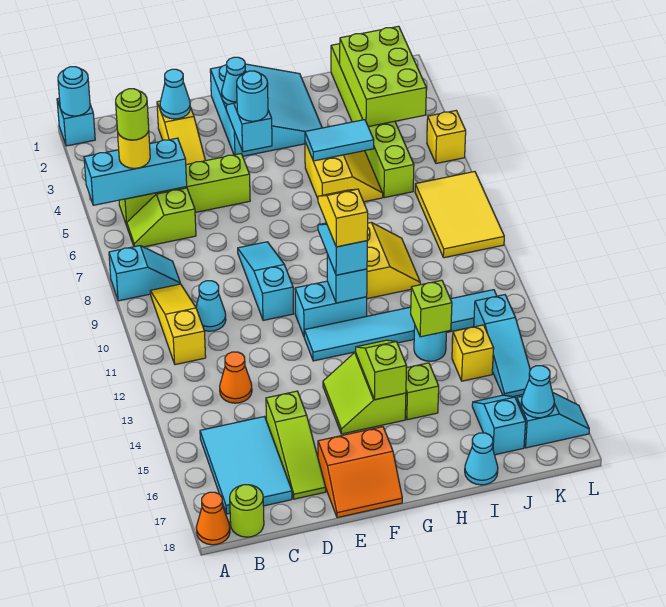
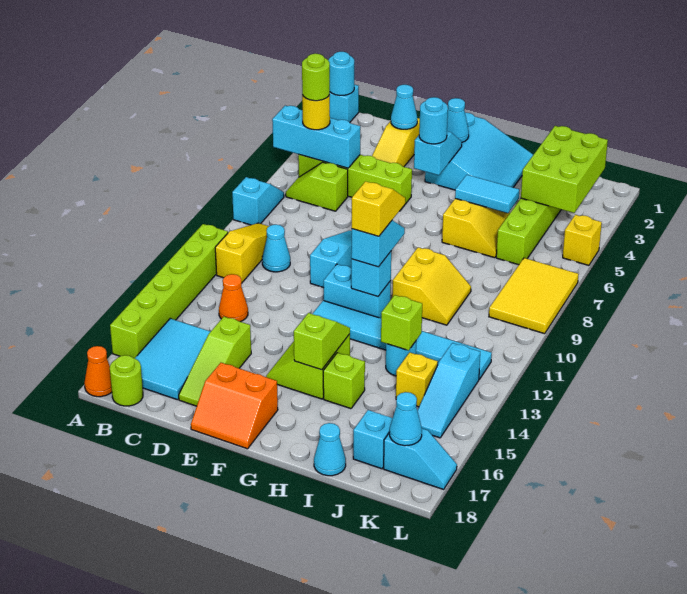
cyan 1x2 slope [109,246,180,301] -> cyan 1x2 slope turned to [232,177,284,225]
none -> lime 1x6 brick [110,224,228,358]

